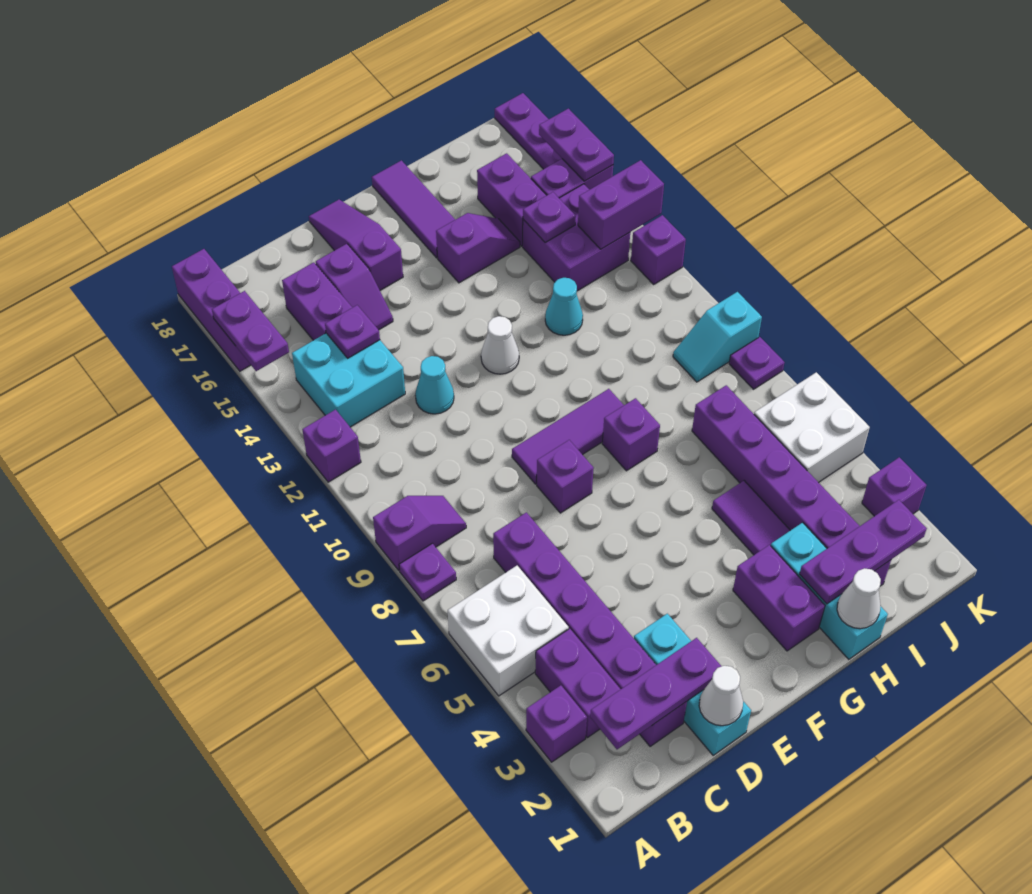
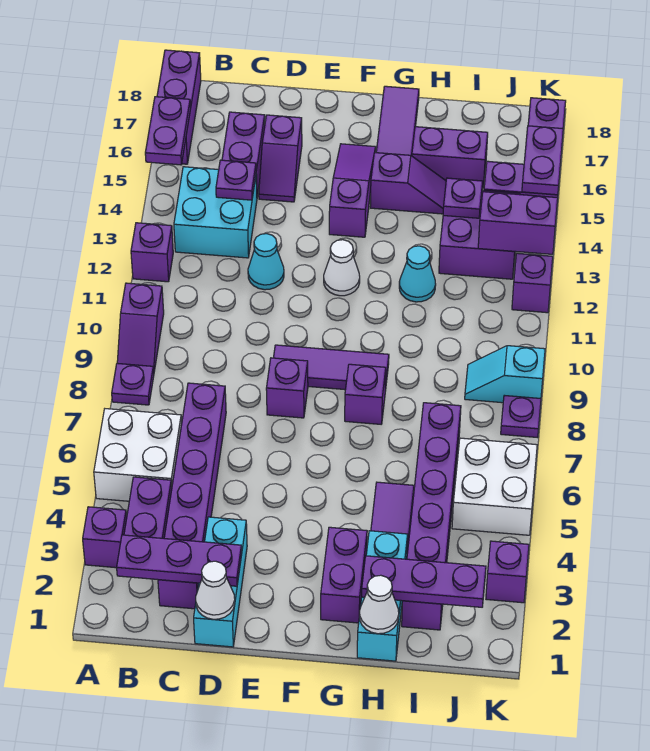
purple 1x2 slope [373,496,466,570] -> purple 1x2 slope turned to [117,283,164,371]
purple 1x3 slope [309,200,403,290] -> purple 1x3 slope moved to [329,144,376,237]
purple 1x2 brick [477,153,547,246] -> purple 1x2 brick turned to [412,127,488,188]

